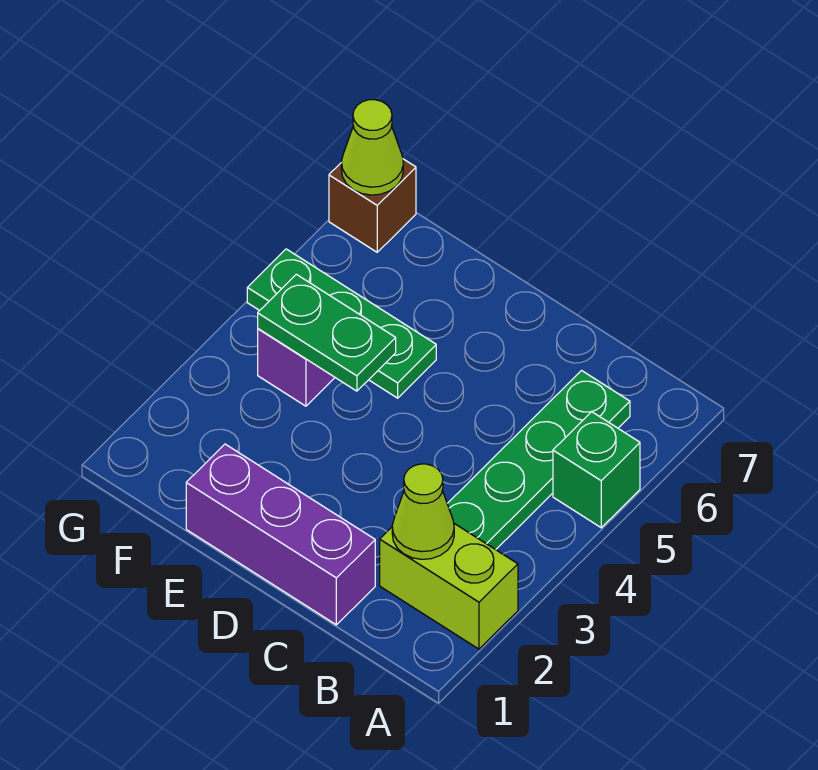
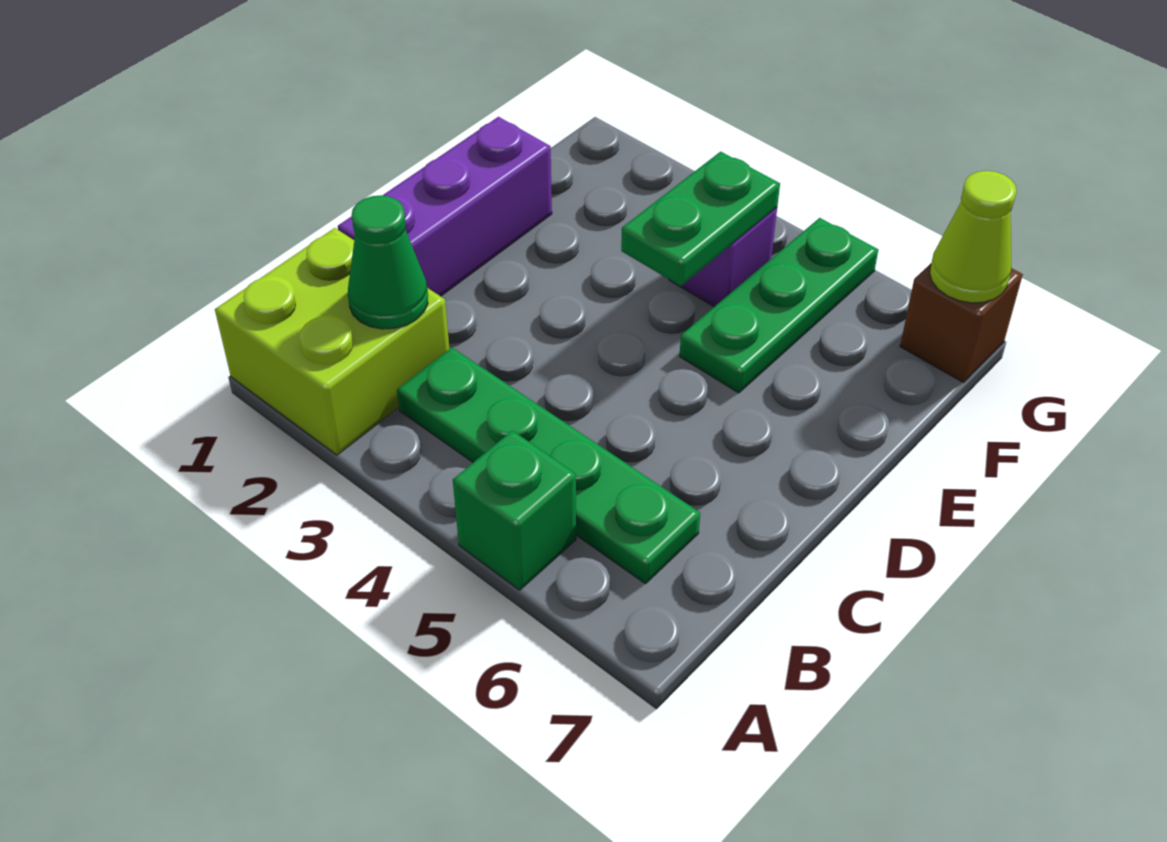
lime 1x2 brick [380,524,518,649] -> lime 2x2 brick [215,228,449,455]
lime 1x1 cone [392,464,454,559] -> green 1x1 cone [348,195,428,329]

